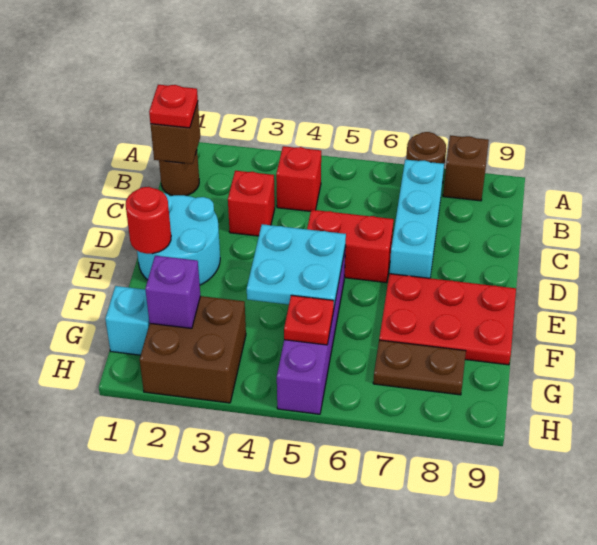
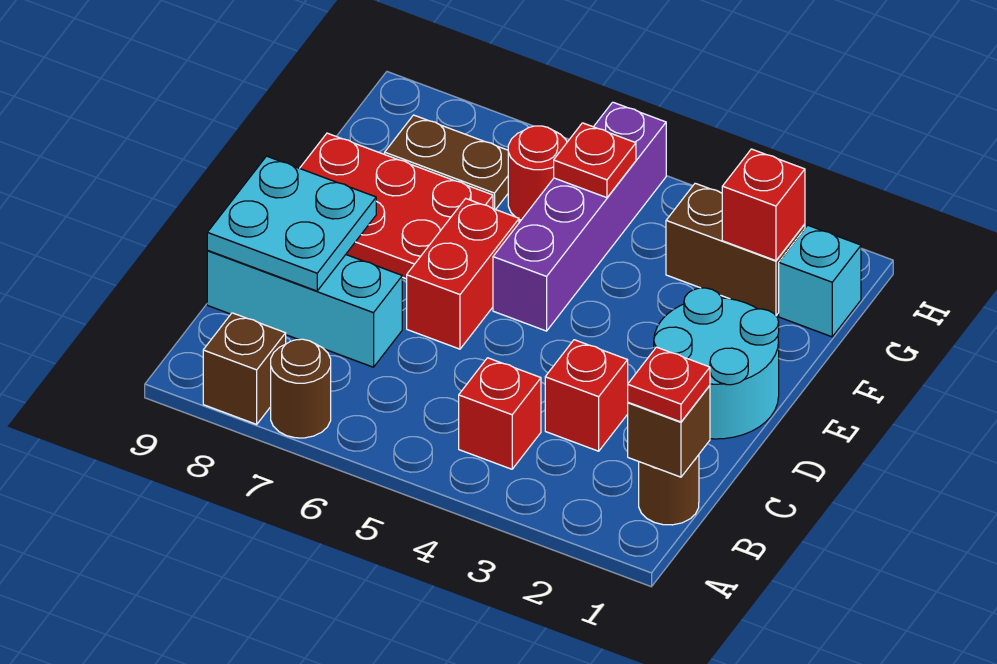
cyan 1x3 brick [390,160,444,278] -> cyan 1x3 brick turned to [207,251,402,367]
red 1x2 brick [307,210,394,283] -> red 1x2 brick turned to [407,199,519,349]
red 1x1 round brick [126,187,171,254] -> red 1x1 round brick moved to [508,126,567,220]
cyan 2x2 plate [247,224,346,306] -> cyan 2x2 plate moved to [207,156,376,291]
brown 2x2 brick [140,296,246,403] -> brown 1x2 brick [666,183,805,315]
purple 1x1 brick [145,256,200,328] -> red 1x1 brick [722,149,805,261]

